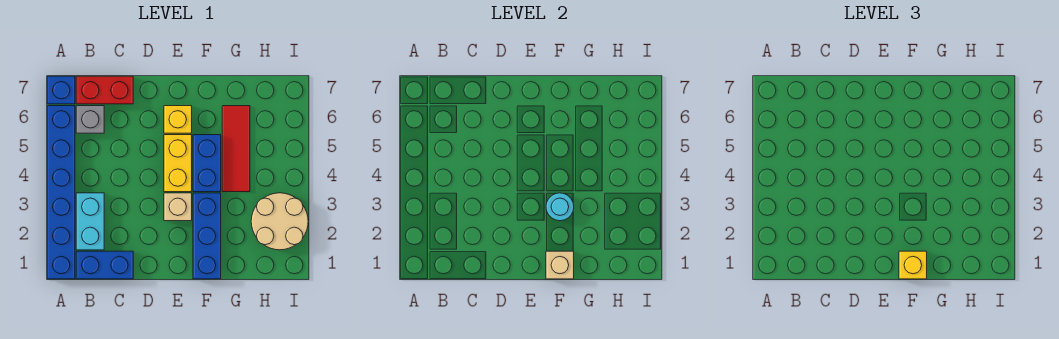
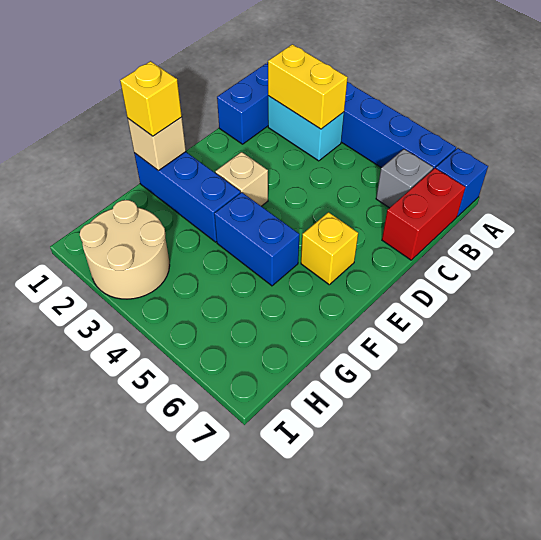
yellow 1x2 brick [164,135,192,192] -> yellow 1x2 brick moved to [268,44,348,129]
cyan 1x1 round brick [546,193,574,221] -> none
red 1x3 tile [222,106,250,192] -> none

